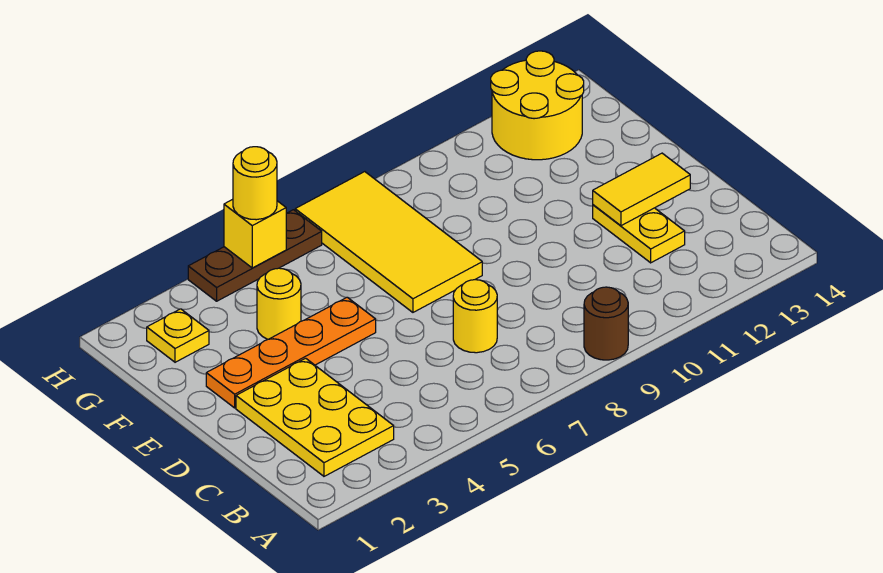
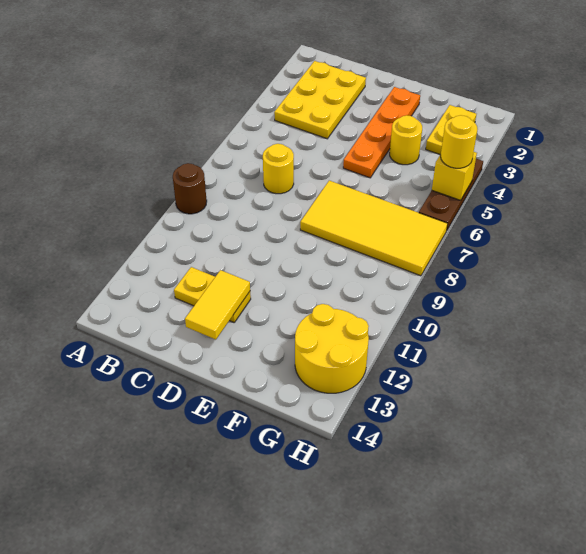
yellow 2x3 plate [236,358,394,476] -> yellow 2x3 plate turned to [274,61,366,139]
yellow 1x1 plate [147,309,209,362] -> yellow 1x2 plate [426,105,476,154]

